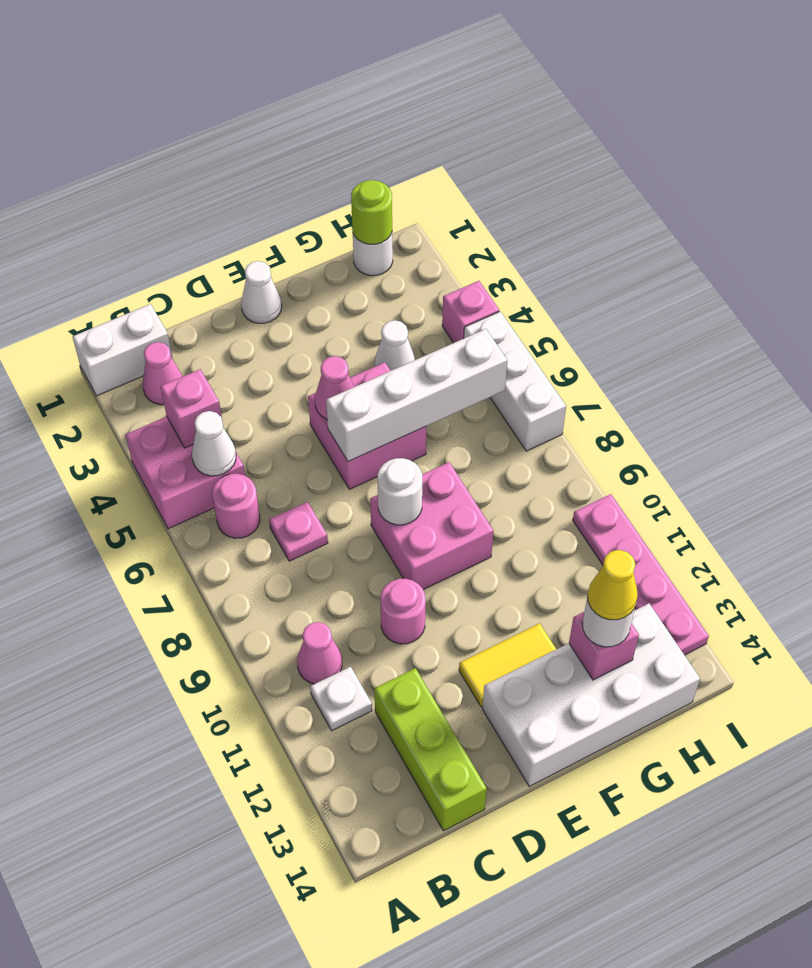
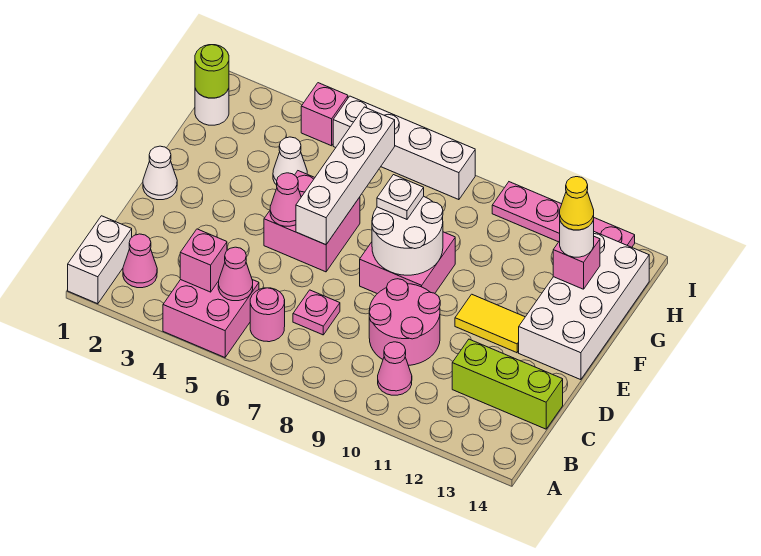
white 1x1 cone [192,411,236,476] -> pink 1x1 cone [218,247,253,301]
white 1x1 plate [310,667,372,731] -> white 1x1 plate moved to [377,175,424,219]
pink 1x1 round brick [380,579,426,644] -> pink 2x2 round brick [369,279,440,366]
white 1x1 round brick [377,458,422,525] -> white 2x2 round brick [372,196,443,275]
yellow 1x2 tile [459,623,556,707] -> yellow 1x2 tile turned to [455,294,525,353]
white 1x3 brick [464,312,566,451] -> white 1x4 brick [333,96,475,200]

